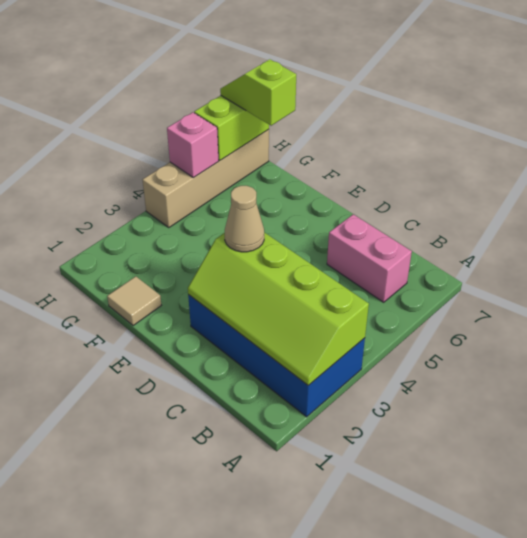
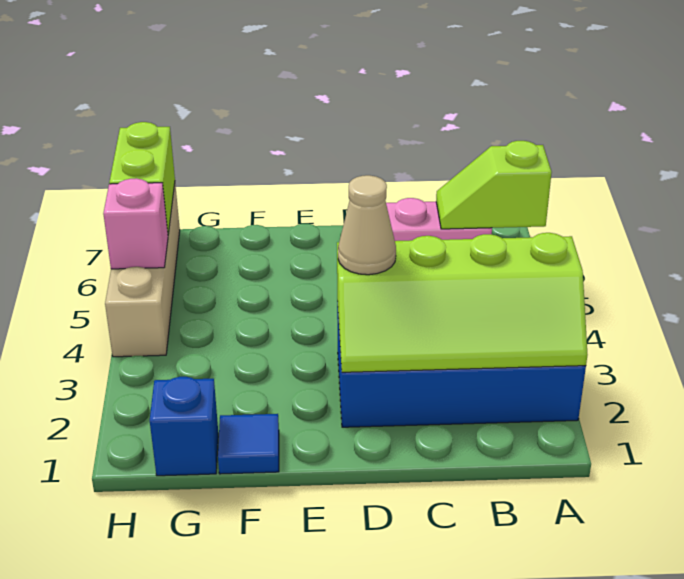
tan 1x1 tile [107,276,161,326] -> blue 1x1 tile [218,414,279,474]
none -> blue 1x1 brick [150,377,218,476]
lime 1x2 slope [220,59,296,126] -> lime 1x2 slope moved to [436,141,552,229]

